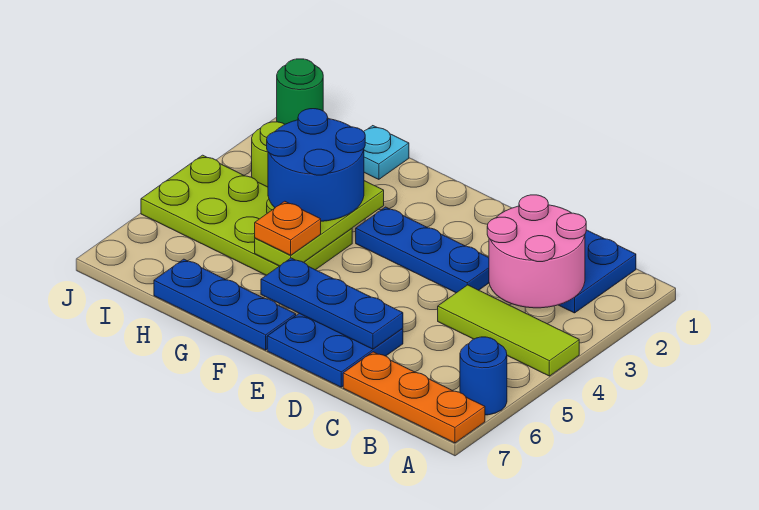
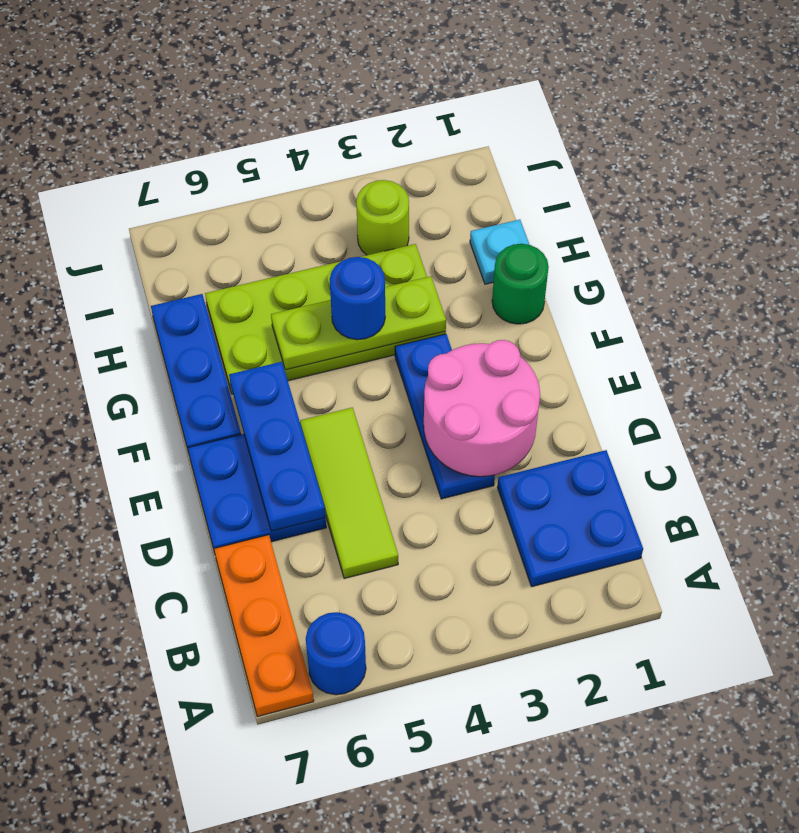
lime 1x3 tile [438,285,579,376] -> lime 1x3 tile moved to [300,408,398,579]
pink 2x2 round brick [487,195,586,308] -> pink 2x2 round brick moved to [424,340,540,477]
blue 2x2 round brick [267,109,365,221] -> blue 1x1 round brick [330,257,385,340]
lime 2x4 plate [141,155,352,275] -> lime 2x4 plate turned to [205,244,446,394]
orange 1x1 plate [255,201,321,255] -> none
green 1x1 round brick [277,59,323,124] -> green 1x1 round brick moved to [492,244,549,324]

